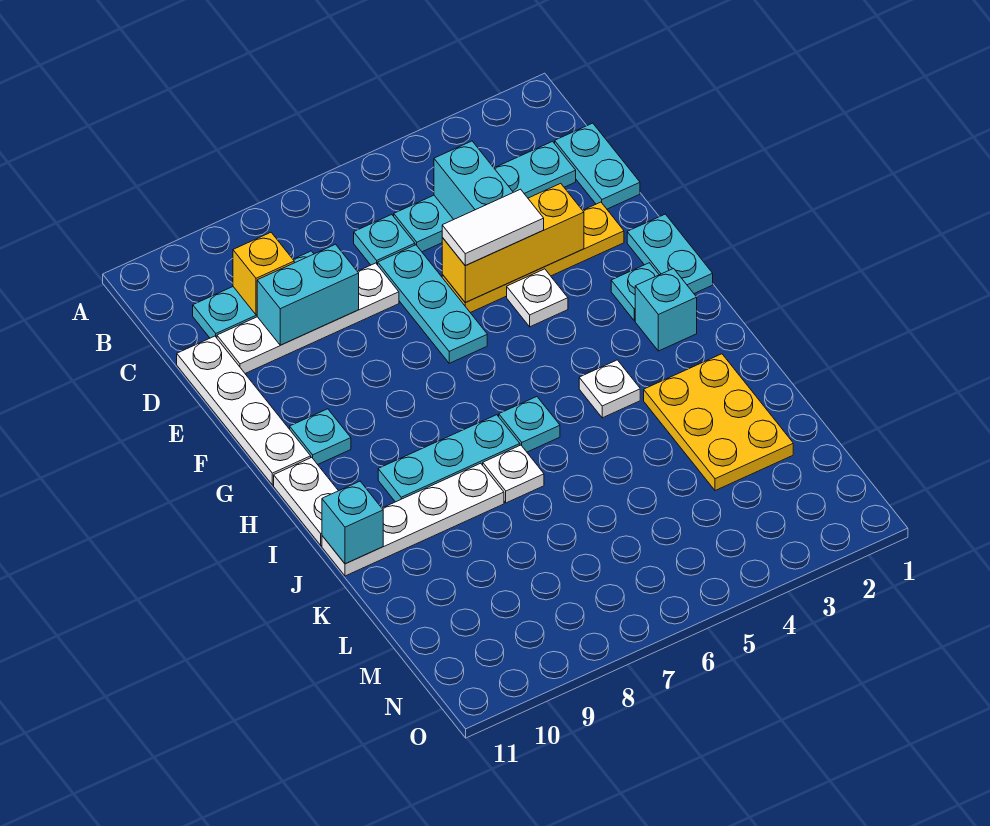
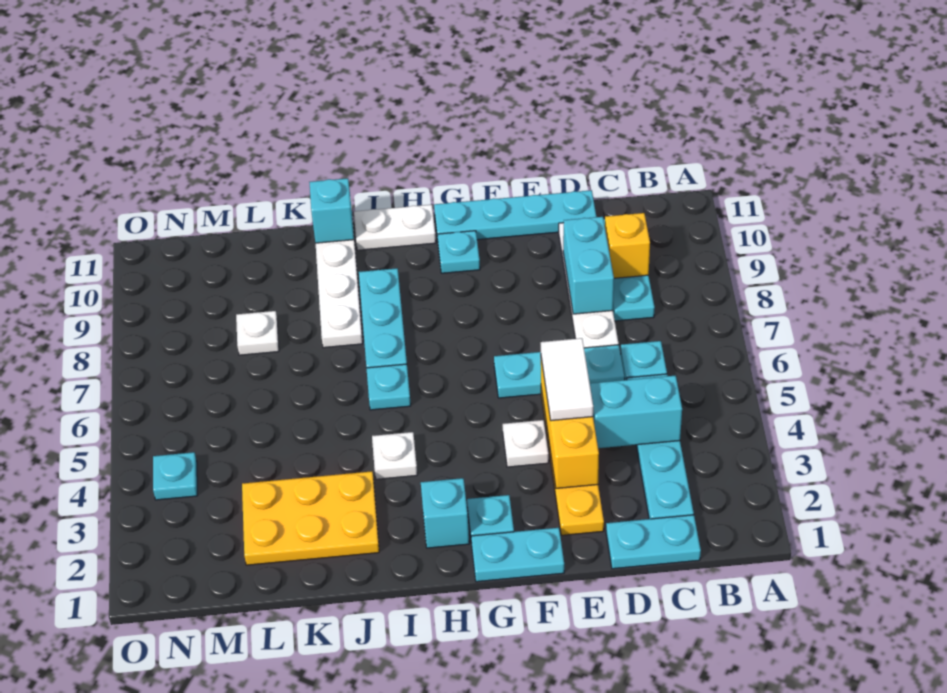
white 1x4 plate [177,336,311,485] -> cyan 1x4 plate [434,190,596,240]
white 1x1 plate [483,445,544,503] -> white 1x1 plate moved to [236,311,279,355]
none -> cyan 1x1 plate [153,452,198,500]

